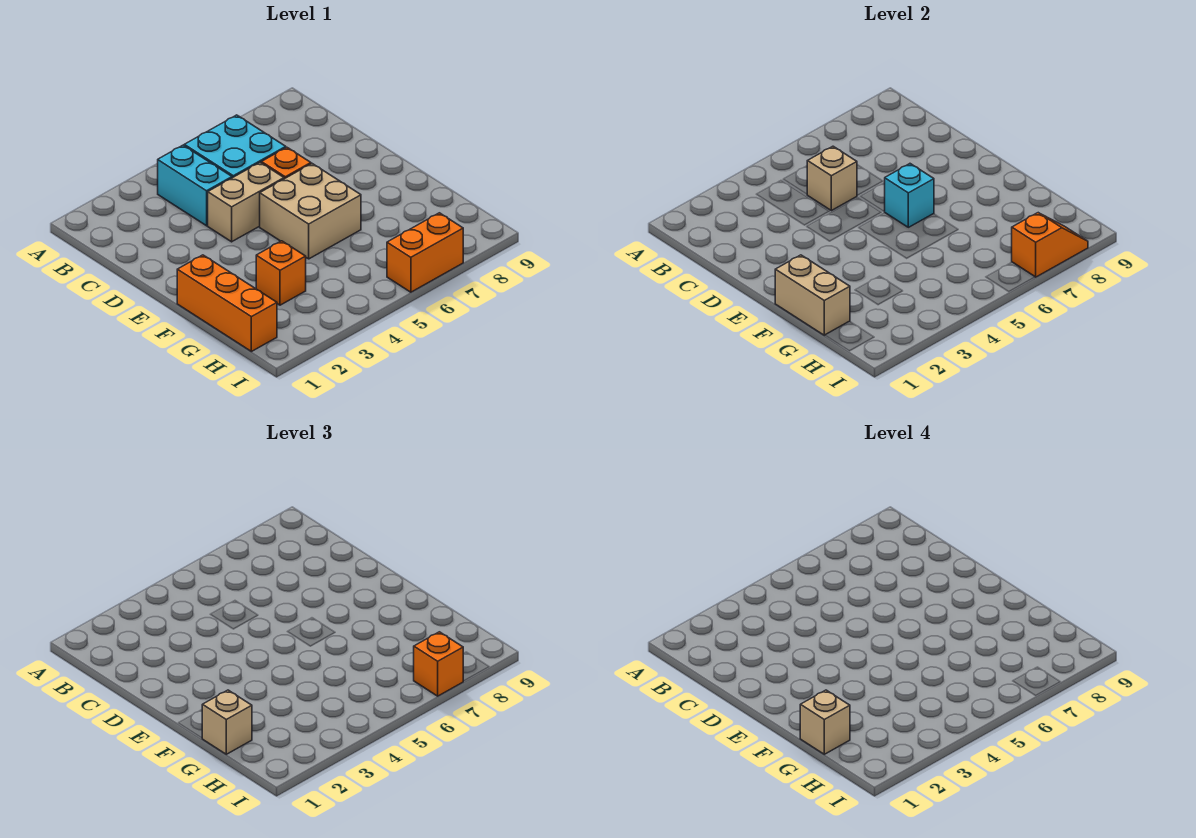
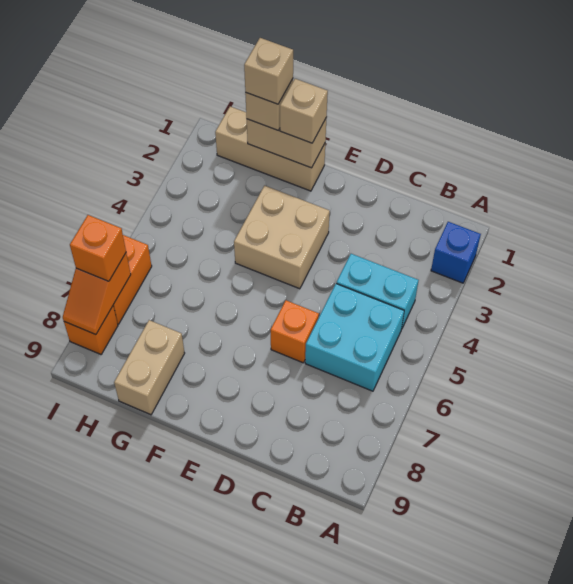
none -> blue 1x1 brick [431,222,481,283]
tan 1x1 brick [807,146,857,211] -> tan 1x1 brick moved to [280,79,328,143]
tan 1x2 brick [208,163,284,242] -> tan 1x2 brick moved to [114,320,185,415]
tan 2x2 brick [260,164,361,259] -> tan 2x2 brick moved to [234,186,330,289]
cyan 1x1 brick [884,164,934,227] -> none
orange 1x3 brick [177,255,277,352] -> tan 1x3 brick [215,107,325,191]
orange 1x1 brick [256,241,306,305] -> orange 1x1 brick moved to [64,306,118,354]

